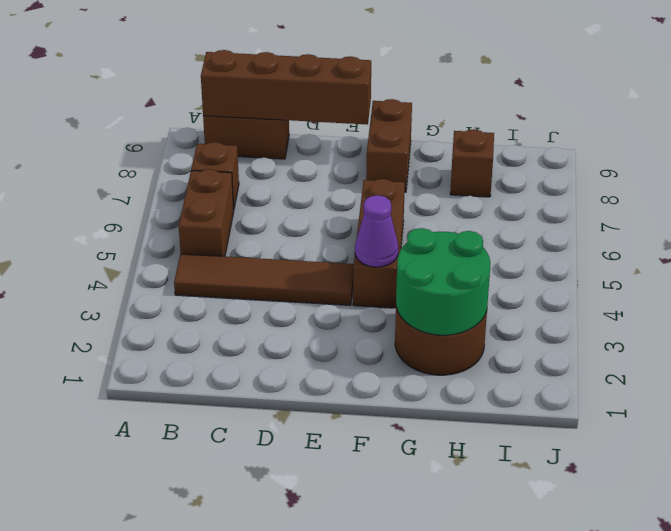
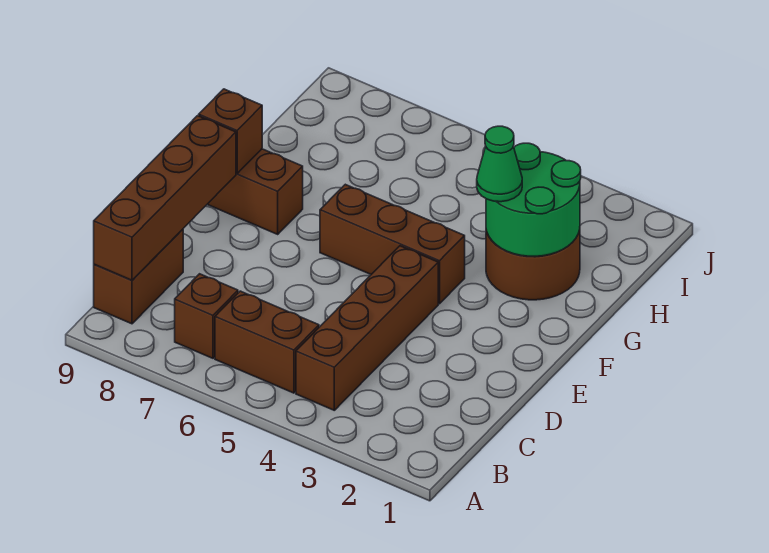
brown 1x4 tile [174,254,354,305] -> brown 1x4 brick [296,246,438,410]
purple 1x1 cone [355,195,398,267] -> none
none -> green 1x1 cone [477,126,522,202]
brown 1x1 brick [450,129,494,197] -> brown 1x1 brick moved to [199,89,262,173]

